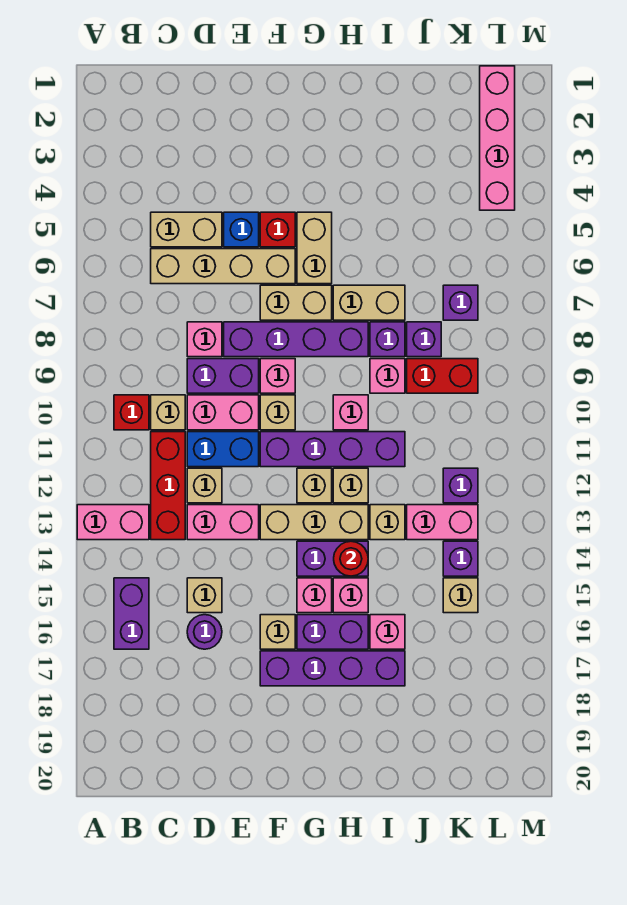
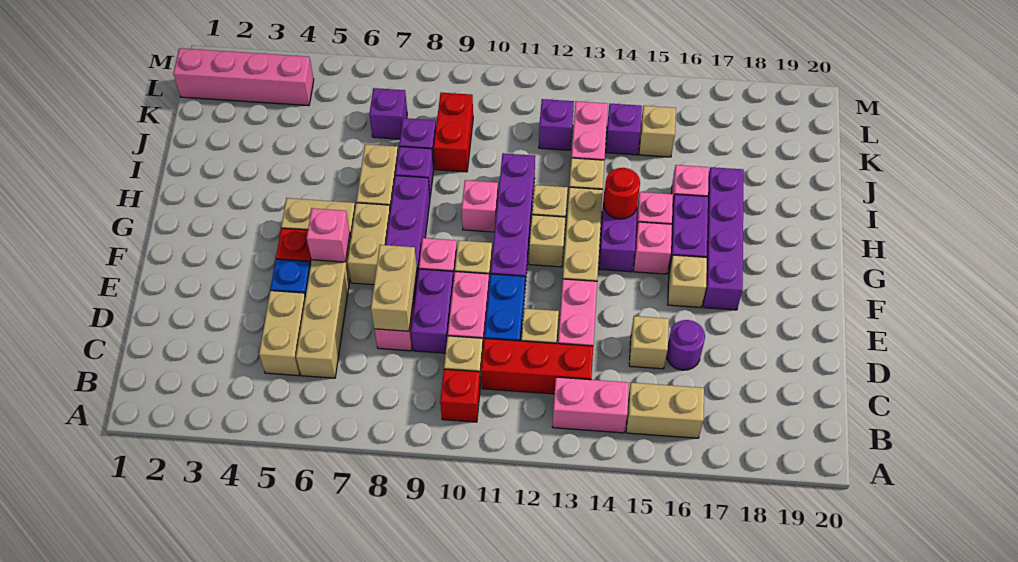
pink 1x2 brick [77,505,149,540] -> pink 1x2 brick turned to [552,377,629,433]
purple 1x2 brick [114,578,149,649] -> tan 1x2 brick [626,383,704,438]
none -> tan 1x2 brick [371,245,417,331]
pink 1x1 brick [370,359,405,393] -> pink 1x1 brick moved to [307,208,350,262]

